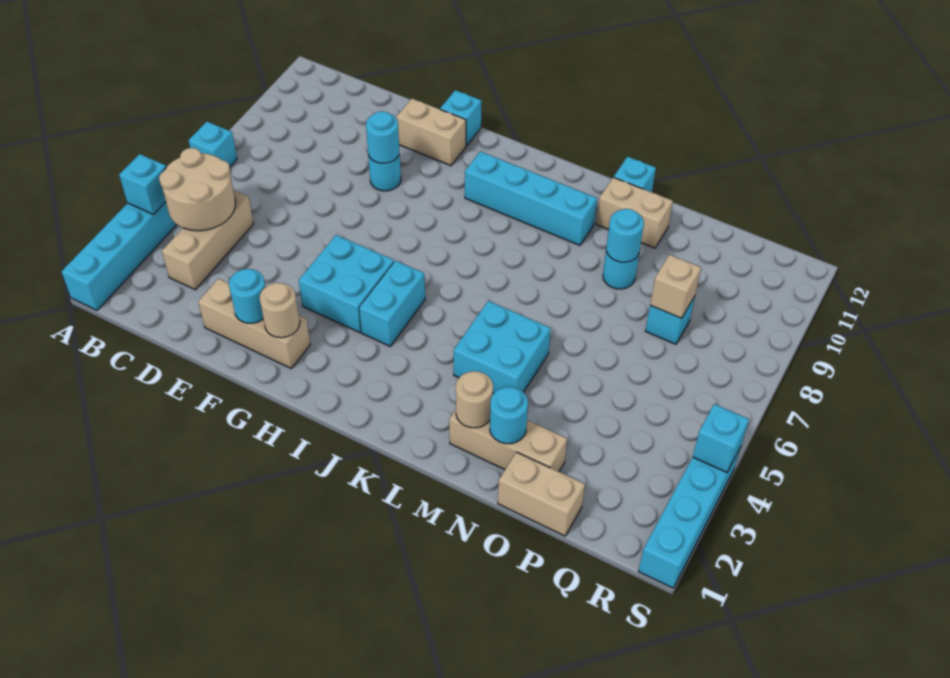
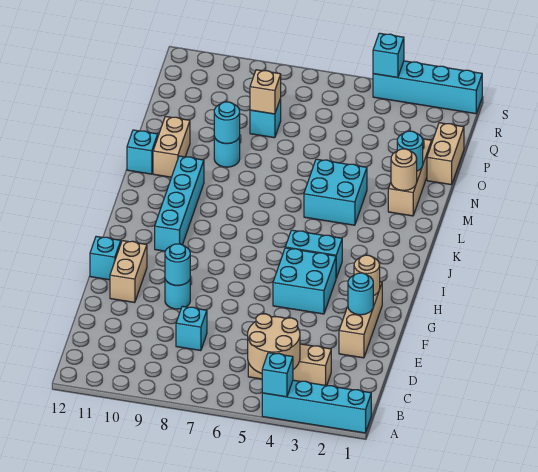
cyan 1x1 brick [189,122,237,167] -> cyan 1x1 brick moved to [176,306,207,351]

